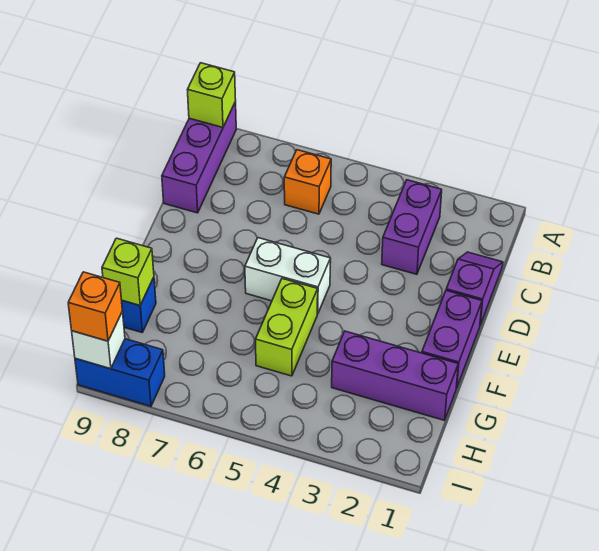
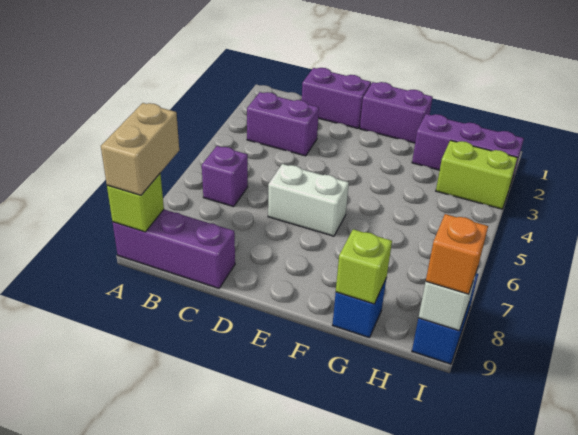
none -> tan 1x2 brick [101,103,179,195]
orange 1x1 brick [284,150,331,214] -> purple 1x1 brick [202,146,248,207]
purple 1x2 slope [446,252,503,325] -> purple 1x2 brick [302,68,371,128]
white 1x2 brick [245,238,330,314] -> white 1x2 brick turned to [268,164,349,236]
lime 1x2 brick [255,279,318,376] -> lime 1x2 brick moved to [436,140,518,209]
purple 1x3 brick [332,331,458,420] -> purple 1x3 brick turned to [412,114,524,185]

